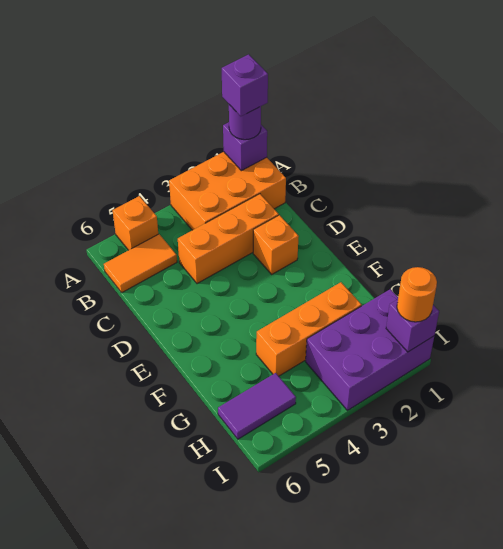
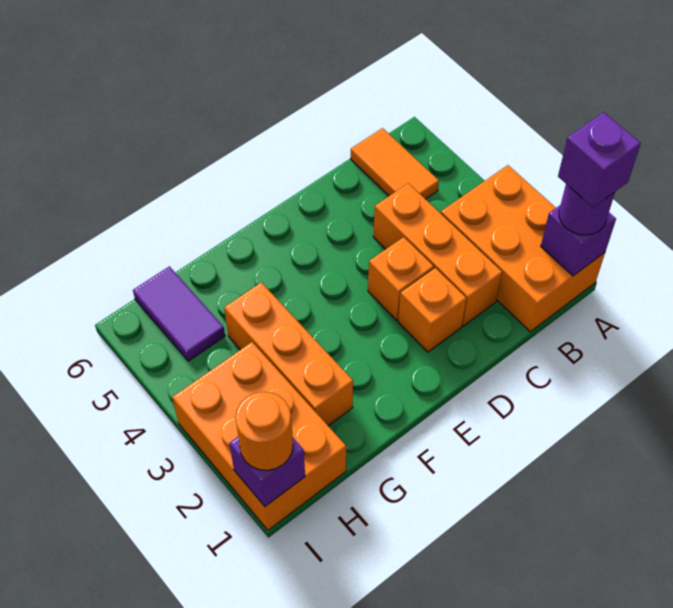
orange 1x1 brick [113,196,158,250] -> orange 1x1 brick moved to [368,237,434,320]
purple 2x3 brick [306,289,434,410] -> orange 2x3 brick [172,342,346,530]

